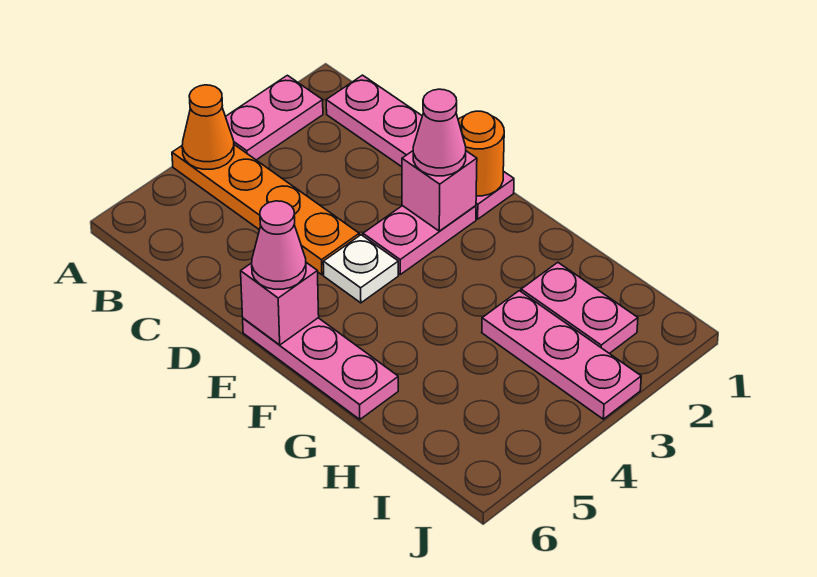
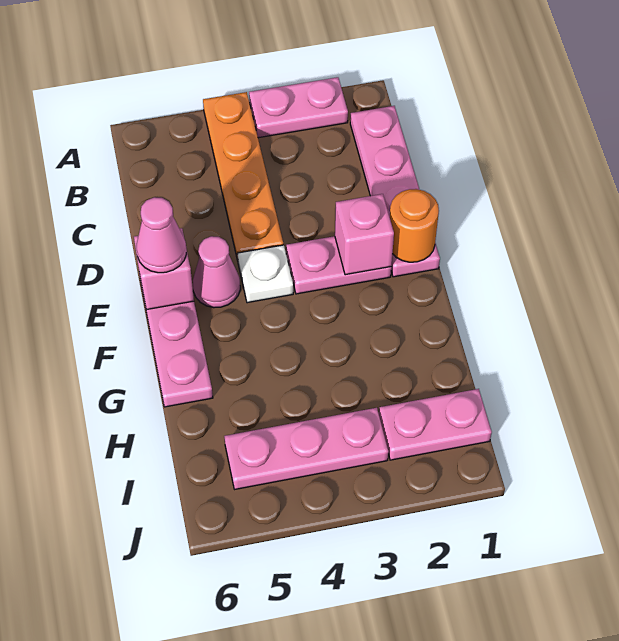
orange 1x1 cone [182,85,234,169] -> none
pink 1x1 cone [413,89,466,176] -> pink 1x1 cone moved to [193,236,240,308]
pink 1x2 plate [521,262,638,354] -> pink 1x2 plate turned to [379,389,492,460]
pink 1x3 plate [482,291,641,419] -> pink 1x3 plate turned to [224,408,388,489]

